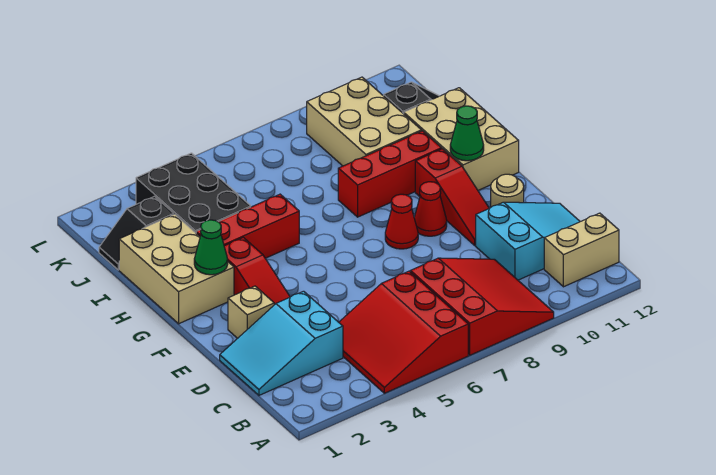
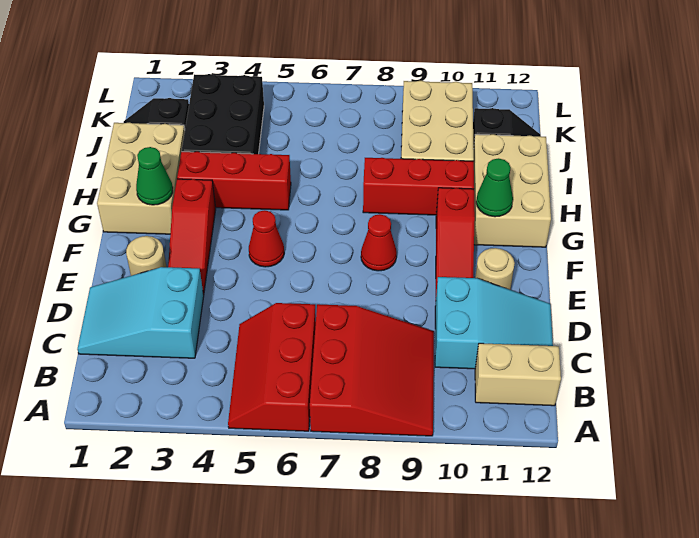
red 3x3 slope [339,271,468,393] -> red 2x3 slope [228,303,316,431]
tan 1x1 brick [228,286,274,338] -> tan 1x1 round brick [126,236,166,276]
red 1x1 cone [414,182,447,236] -> red 1x1 cone moved to [249,210,284,267]

